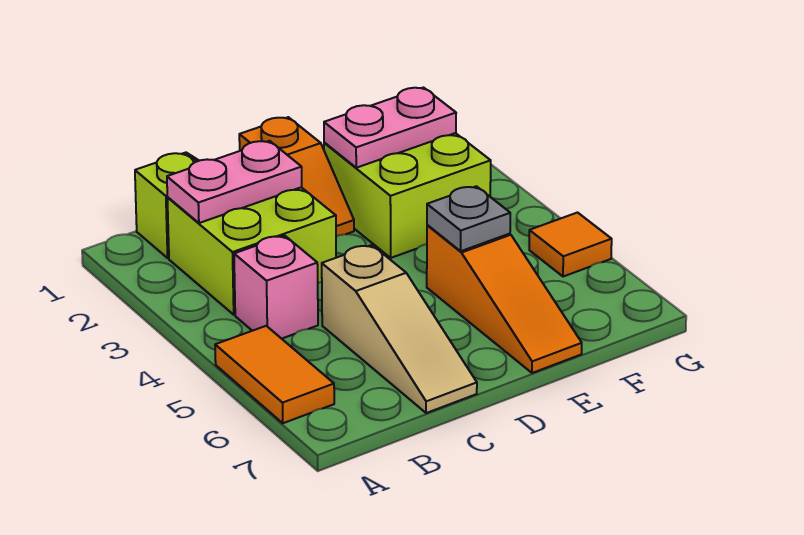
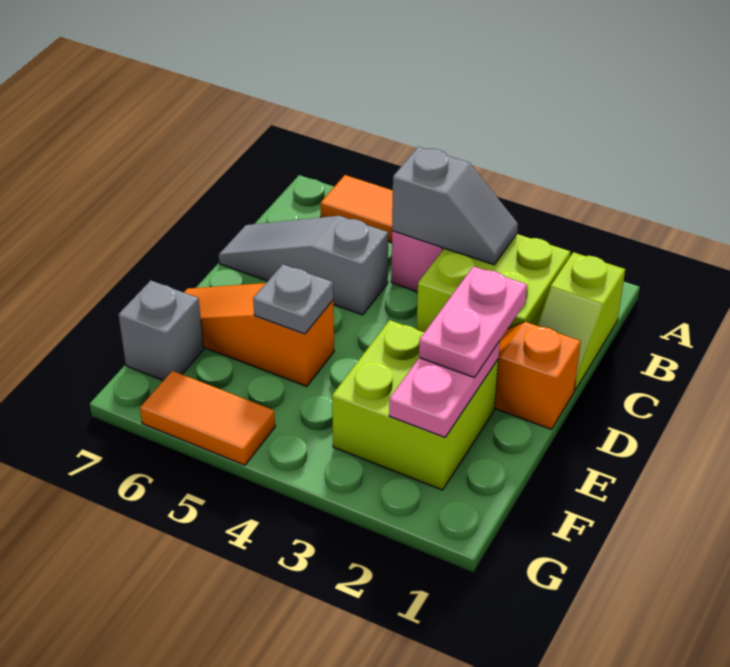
pink 1x2 plate [167,141,302,223] -> pink 1x2 plate moved to [419,266,527,377]
none -> grey 1x2 slope [392,147,518,265]
tan 1x3 slope [322,245,477,413] -> grey 1x3 slope [219,216,388,315]
none -> grey 1x1 brick [118,280,204,380]
orange 1x1 tile [529,213,612,277] -> orange 1x2 tile [140,371,275,465]

